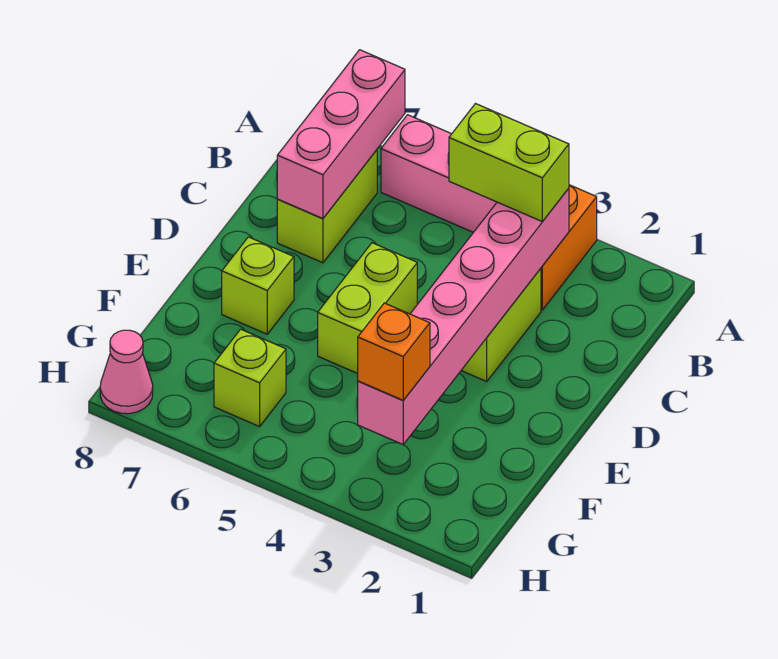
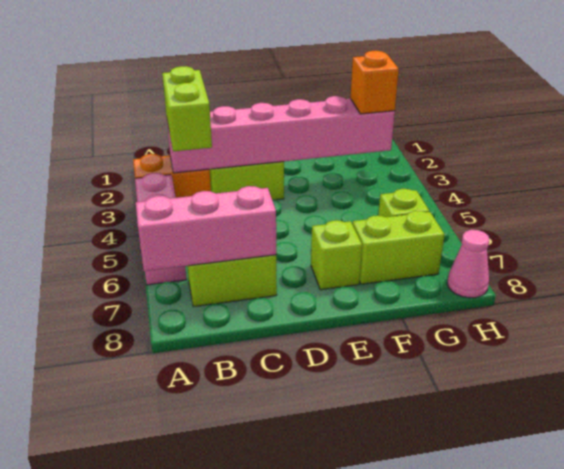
lime 1x2 brick [318,243,417,374] -> lime 1x2 brick moved to [352,211,445,284]

